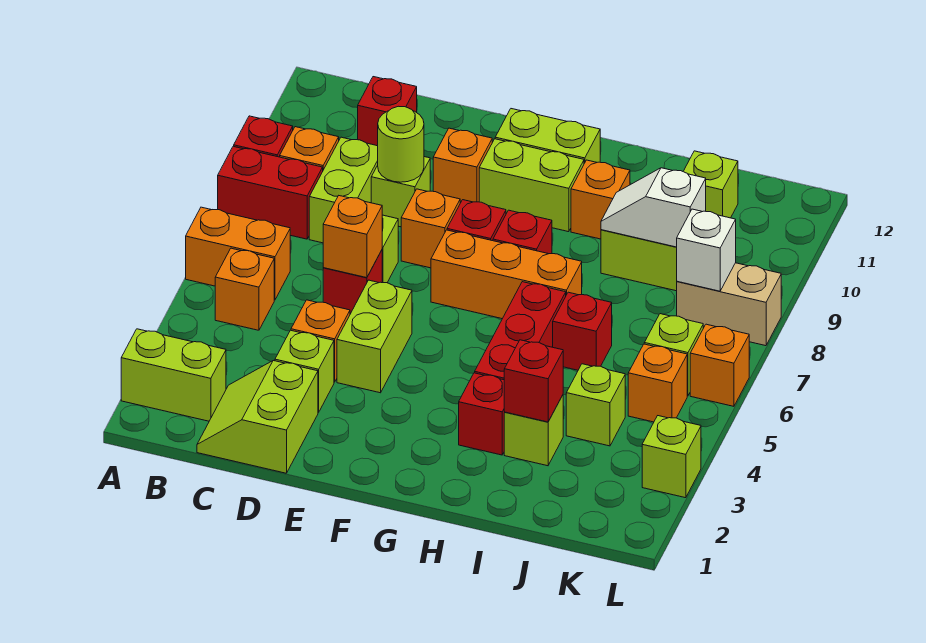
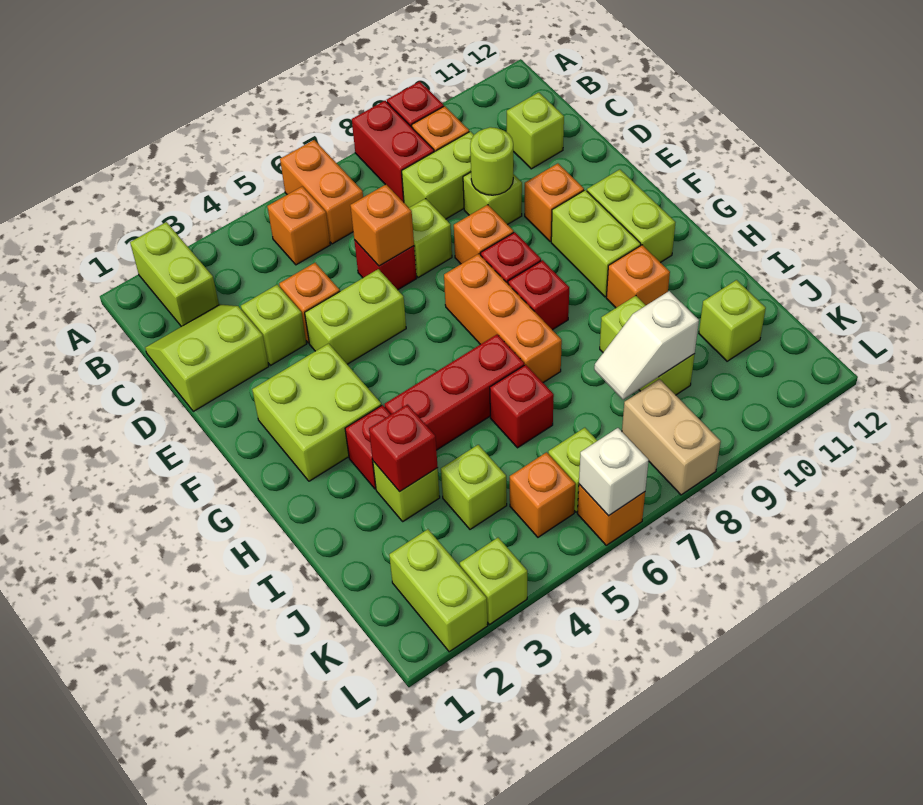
red 1x1 brick [358,77,417,146] -> lime 1x1 brick [507,92,564,169]
none -> lime 2x2 brick [252,343,381,481]
white 1x2 slope [601,168,706,247] -> white 1x2 slope turned to [594,291,699,400]
none -> lime 1x2 brick [389,529,488,652]
white 1x1 brick [677,209,736,291] -> white 1x1 brick moved to [579,428,649,516]

